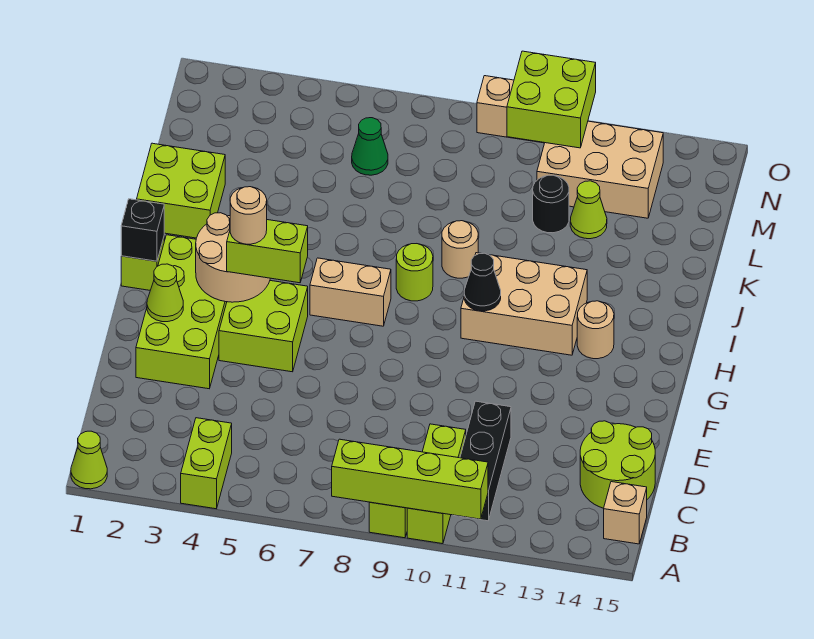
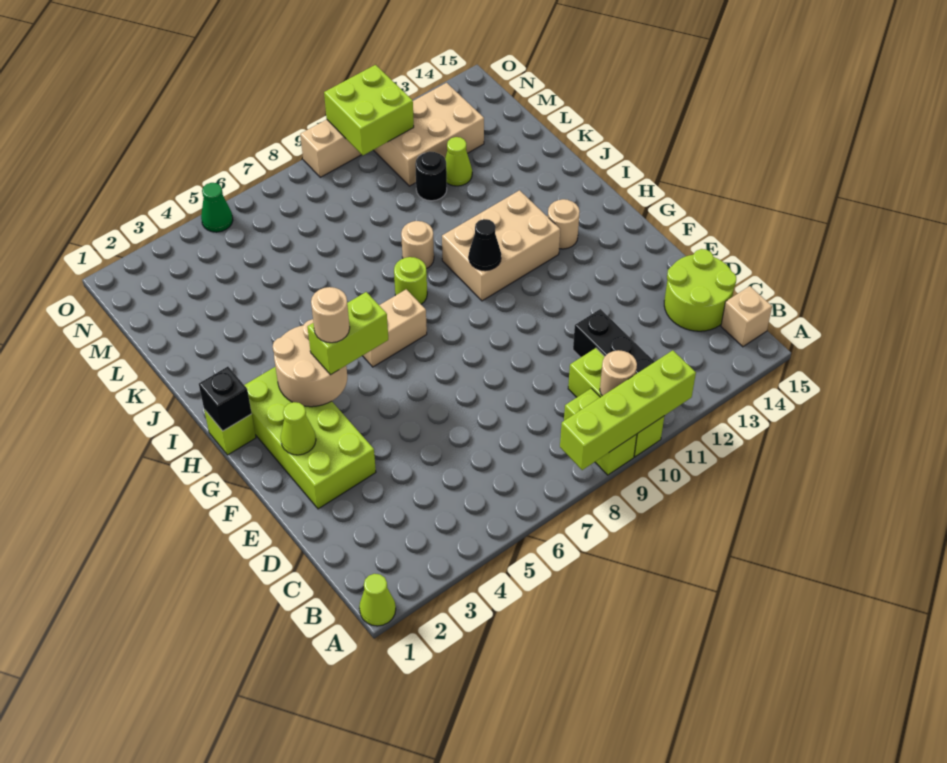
lime 1x2 brick [181,418,232,509] -> none
none -> tan 1x1 round brick [600,350,637,396]
lime 2x2 brick [219,281,308,372] -> none
lime 2x2 brick [137,143,225,238] -> none
green 1x1 cone [352,118,388,175] -> green 1x1 cone moved to [201,183,233,232]

